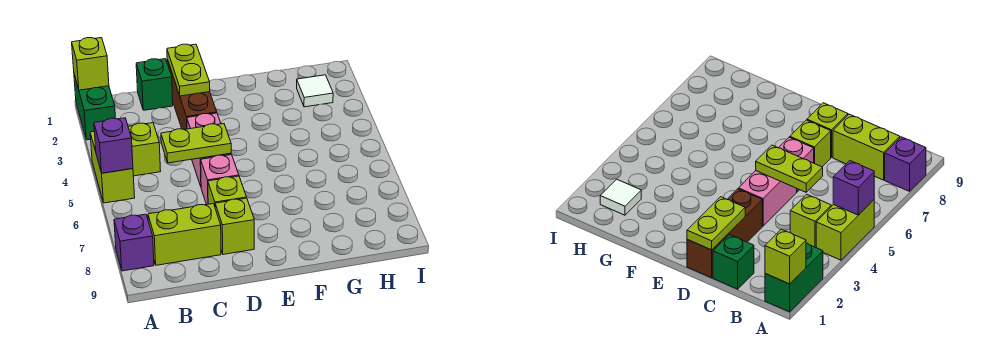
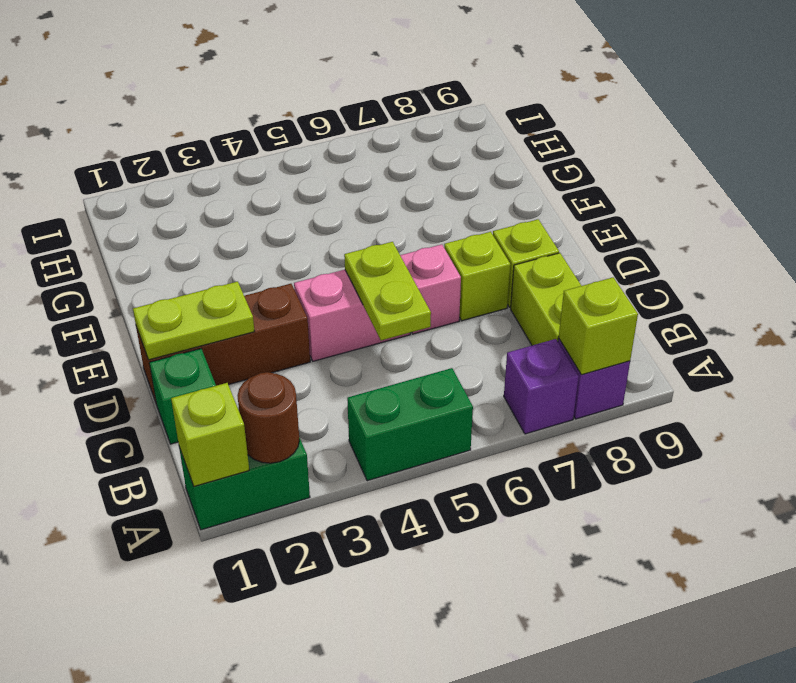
none -> brown 1x1 round brick [237,372,299,463]
lime 1x2 brick [90,132,135,203] -> green 1x2 brick [347,368,473,481]
purple 1x1 brick [94,118,133,173] -> purple 1x1 brick moved to [504,339,579,434]
lime 1x1 brick [128,123,161,176] -> lime 1x1 brick moved to [559,277,638,375]
white 1x1 tile [297,75,333,107] -> none

